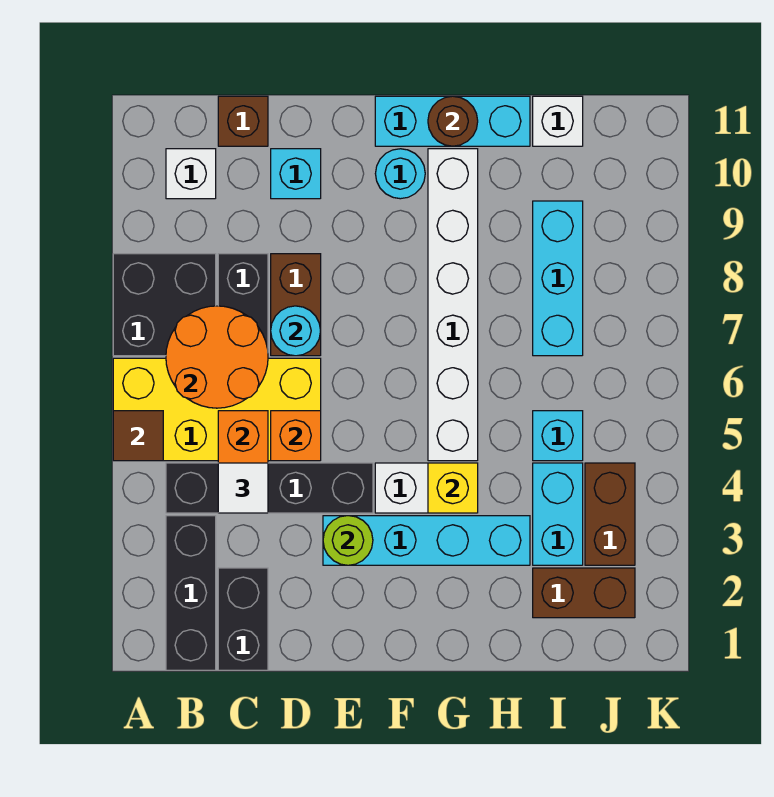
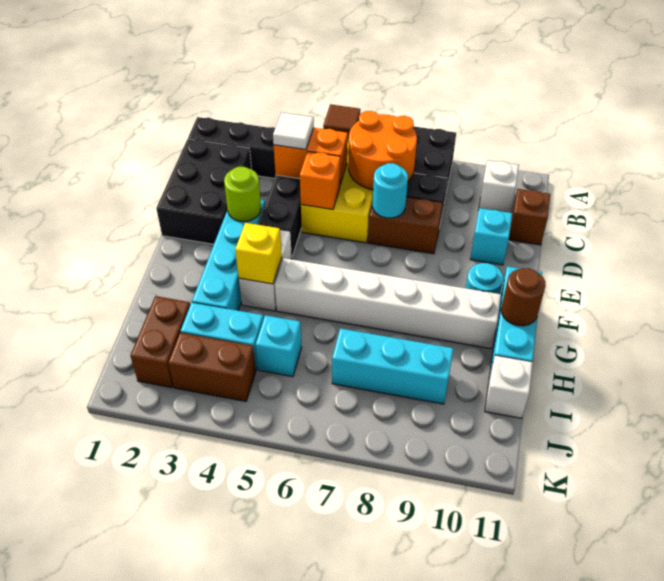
black 1x2 brick [218,568,268,670] -> black 2x3 brick [156,139,251,244]

